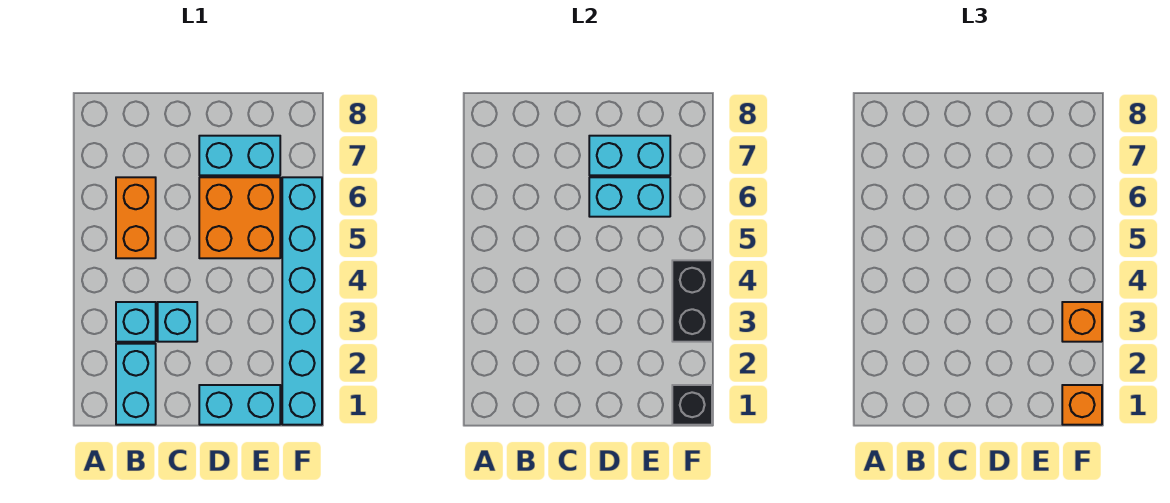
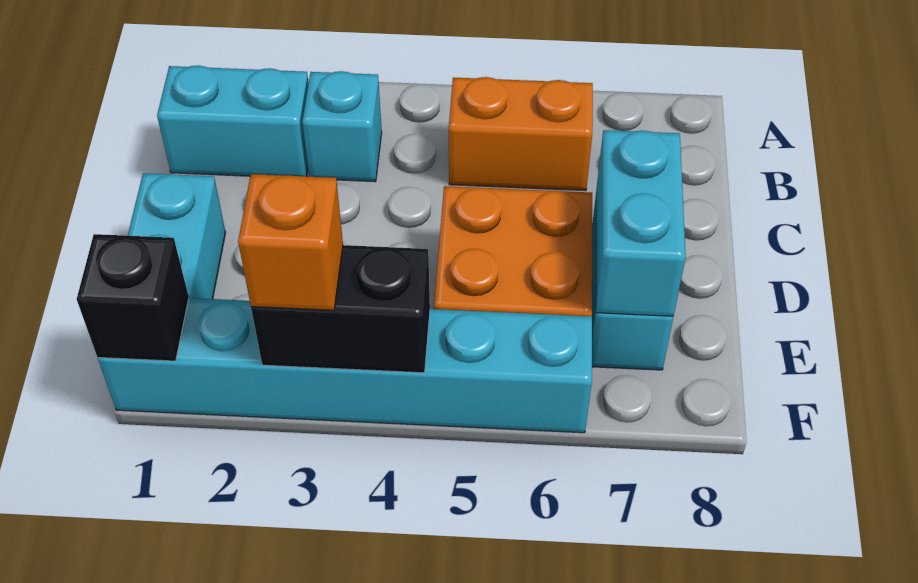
cyan 1x1 brick [158,302,197,342] -> none
cyan 1x2 brick [589,177,670,217] -> none
orange 1x1 brick [1062,385,1102,425] -> none

